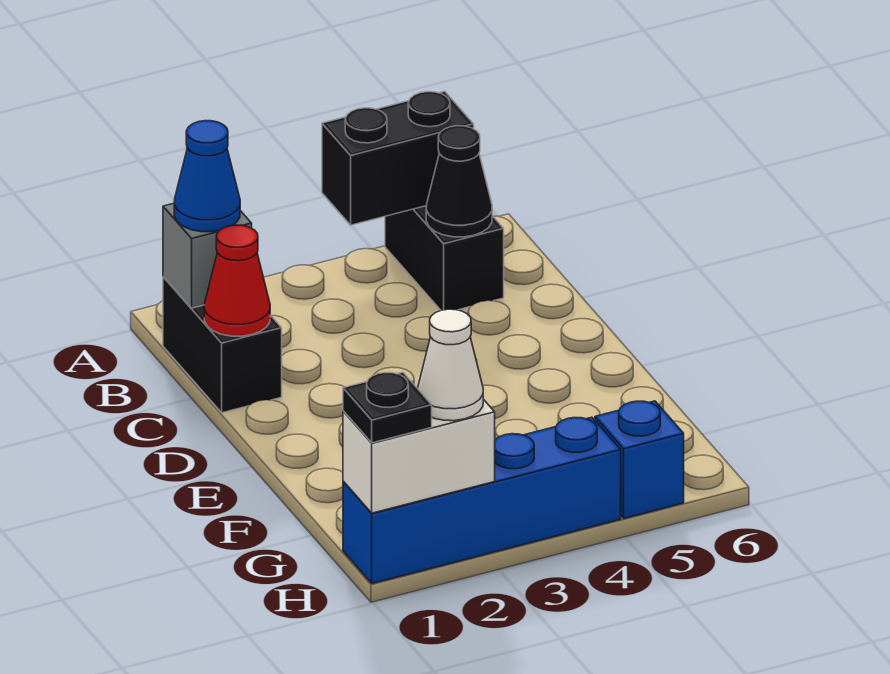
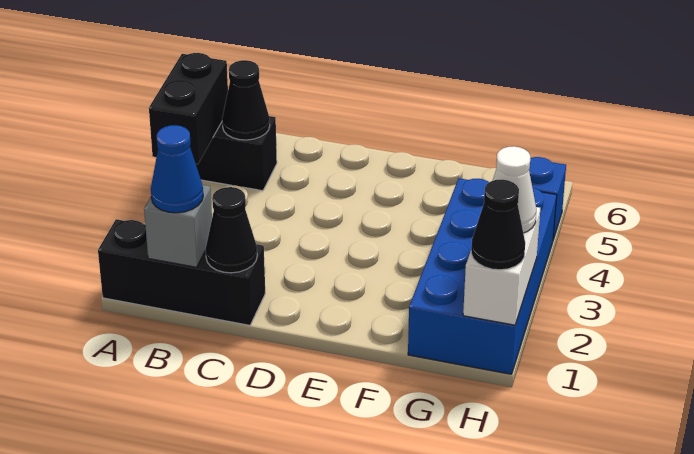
black 1x2 brick [163,276,282,413] -> black 1x3 brick [98,219,265,325]
red 1x1 cone [204,225,270,336] -> black 1x1 cone [206,187,257,273]
blue 1x4 brick [343,417,621,584] -> blue 2x4 brick [408,178,557,374]
black 1x1 plate [343,372,432,443] -> black 1x1 cone [471,179,525,270]

